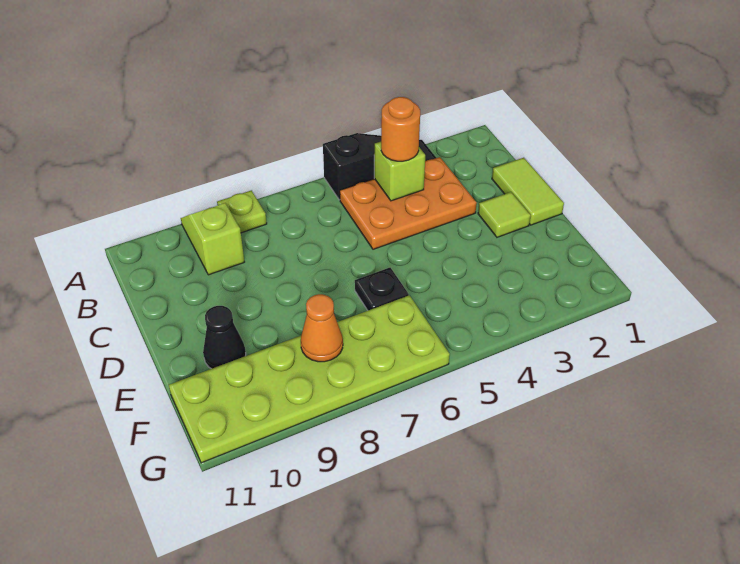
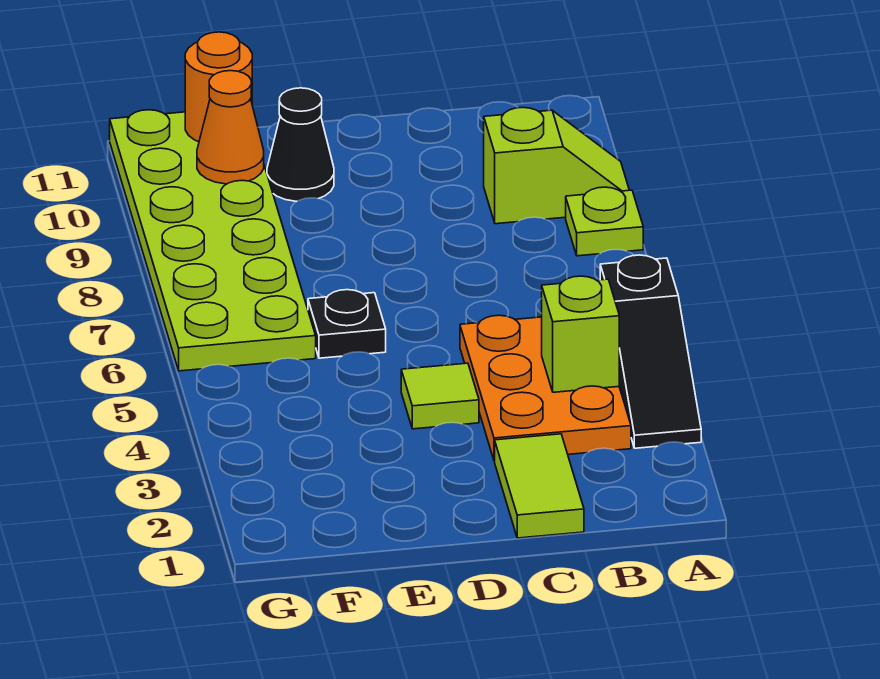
orange 1x1 round brick [381,97,420,161] -> orange 1x1 round brick moved to [185,32,252,142]
lime 1x2 tile [492,158,564,225] -> lime 1x2 tile turned to [495,434,584,538]
lime 1x1 tile [478,192,531,237] -> lime 1x1 tile moved to [401,363,479,429]
orange 1x1 cone [301,294,343,362] -> orange 1x1 cone moved to [197,71,264,184]

